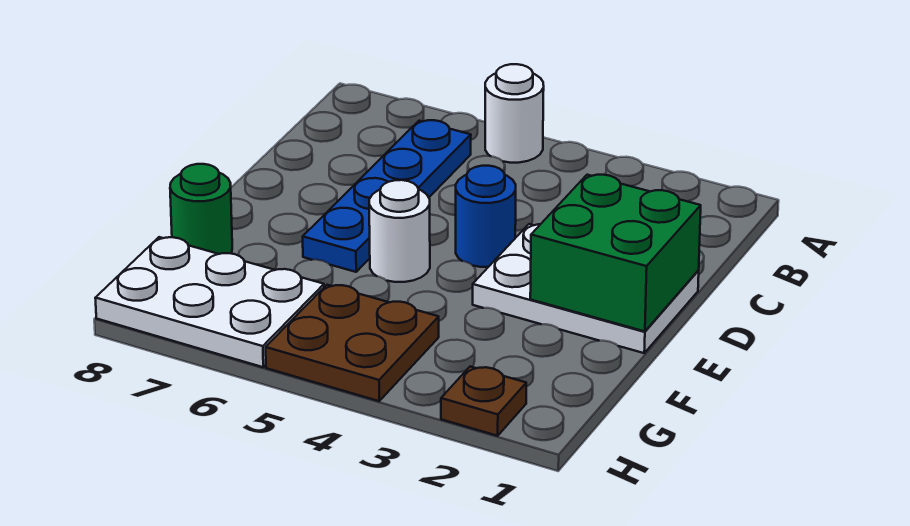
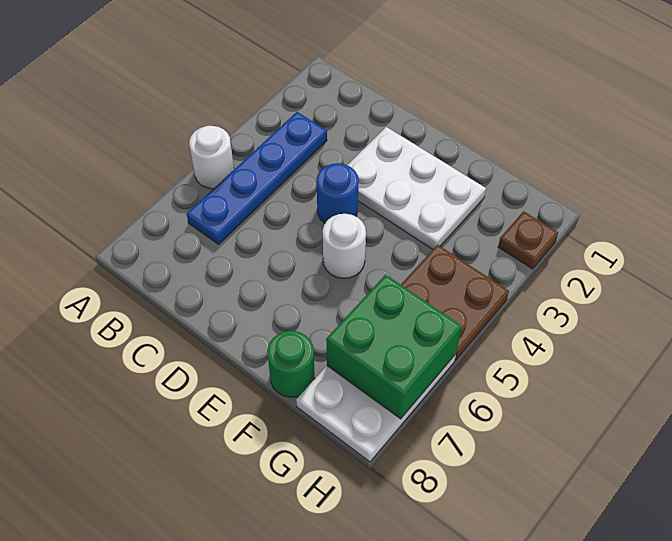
blue 1x4 plate [303,120,471,272] -> blue 1x4 plate turned to [187,112,327,244]
white 2x3 plate [473,224,699,353] -> white 2x3 plate turned to [347,127,486,249]
green 2x2 brick [530,175,701,331] -> green 2x2 brick moved to [326,275,462,419]

